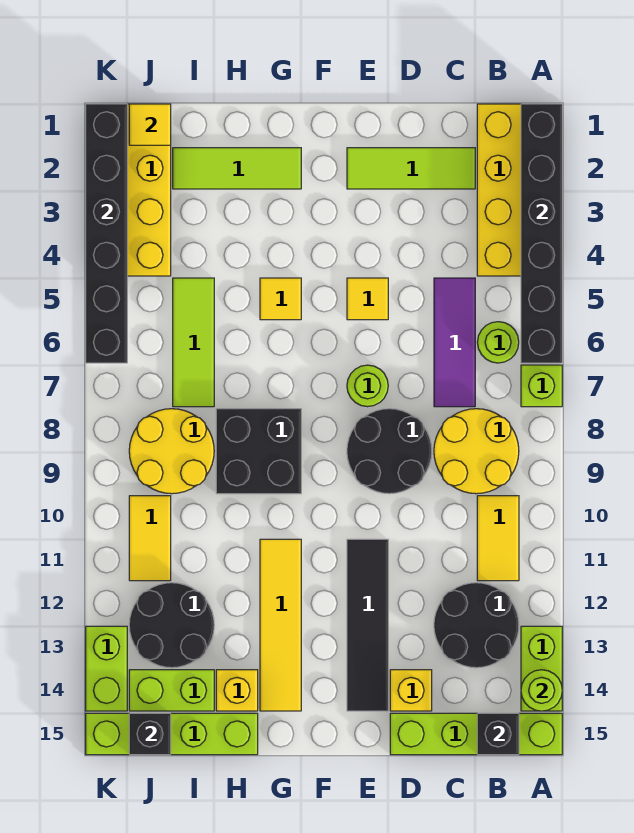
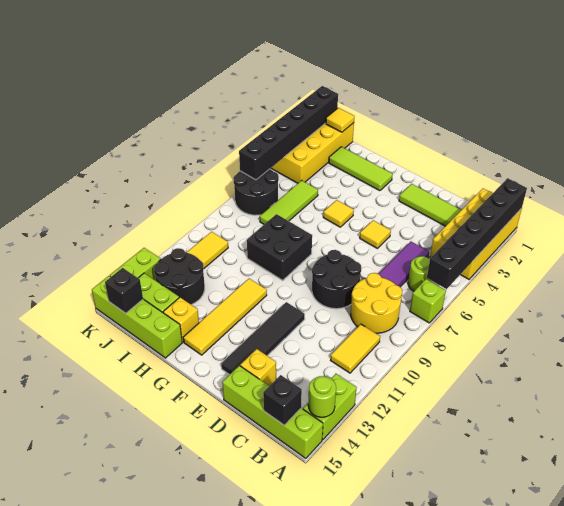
black 2x2 round brick [434,583,519,668] -> black 2x2 round brick moved to [233,169,279,215]
lime 1x1 round brick [347,365,388,407] -> none
yellow 2x2 round brick [129,409,214,494] -> none

